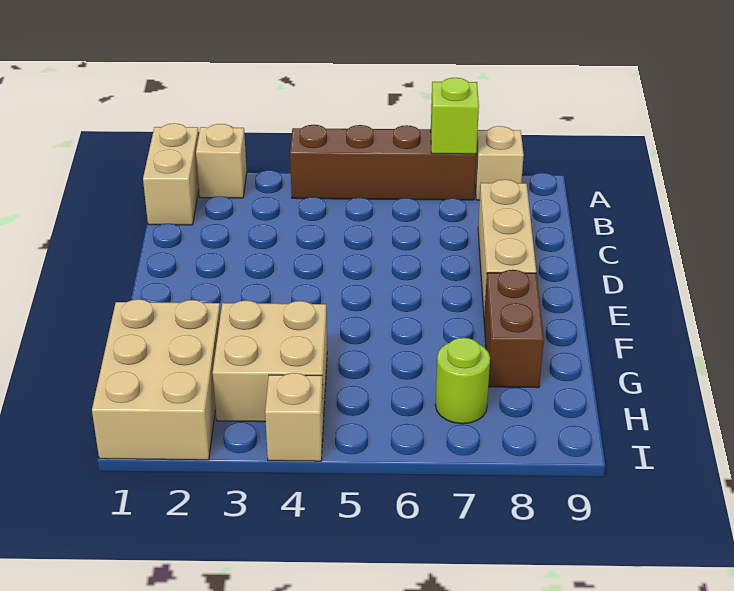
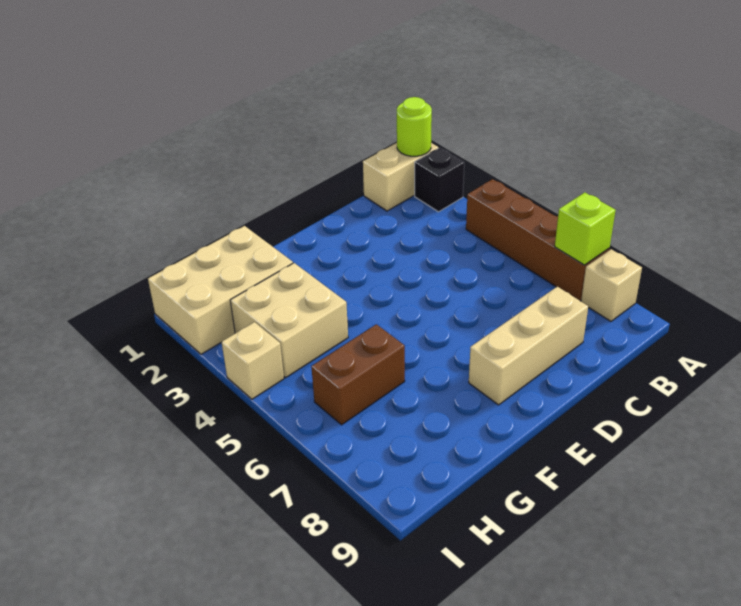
tan 1x1 brick [196,124,247,198] -> black 1x1 brick [415,148,464,212]
brown 1x2 brick [484,270,544,388] -> brown 1x2 brick moved to [311,324,405,425]
lime 1x1 round brick [435,338,490,424] -> lime 1x1 round brick moved to [397,97,432,156]

